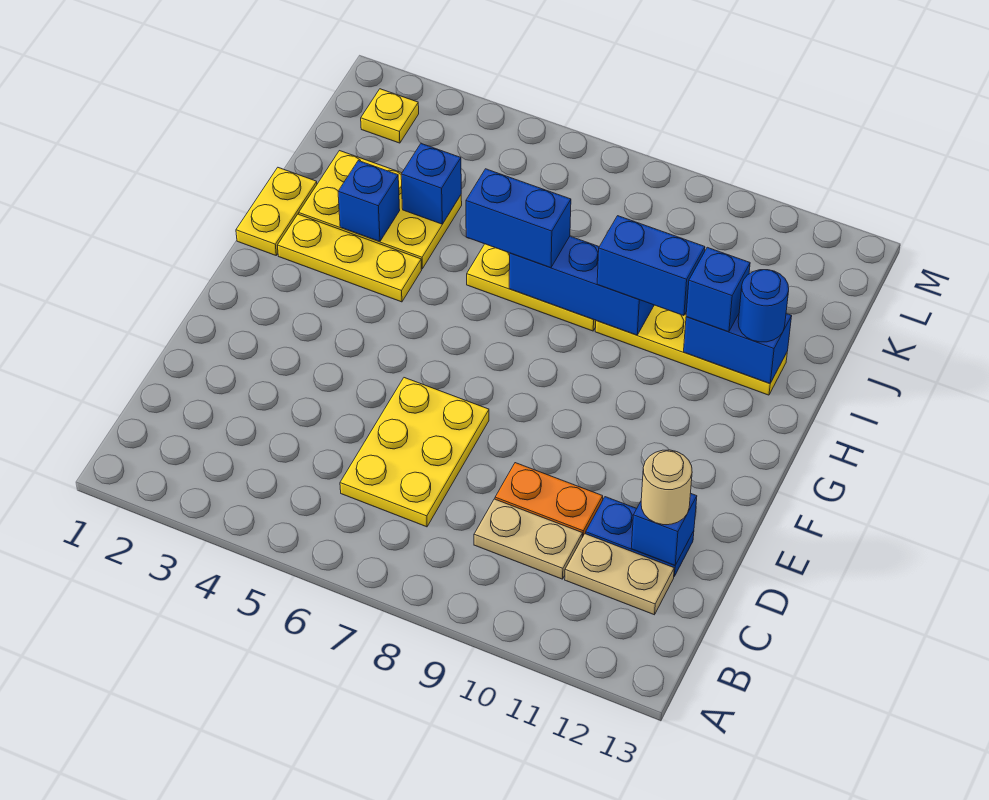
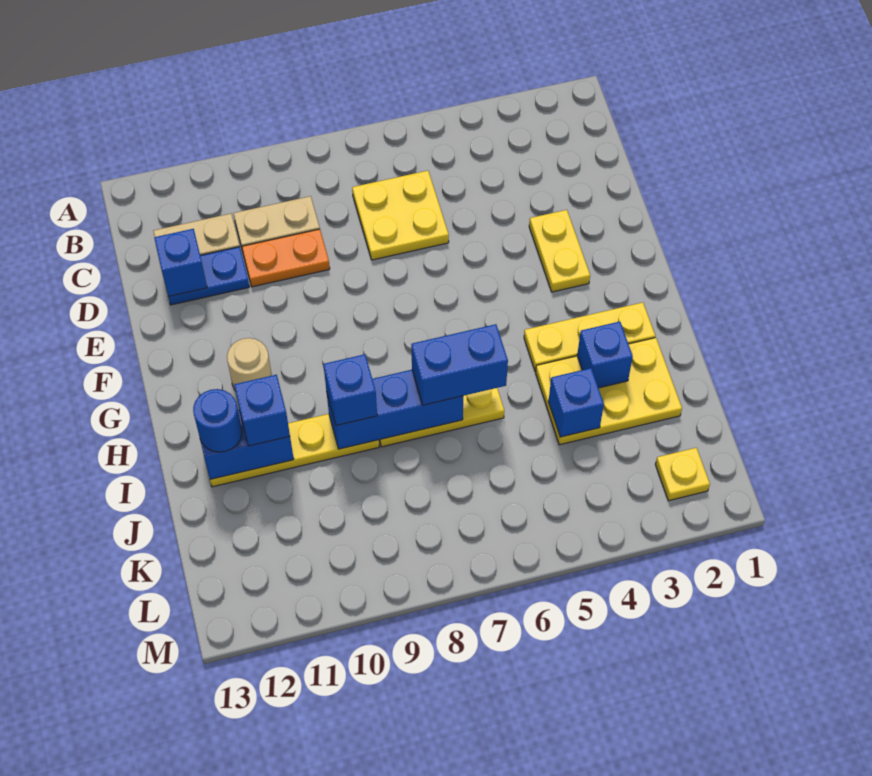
yellow 2x3 plate [340,378,489,527] -> yellow 2x2 plate [352,171,449,260]
tan 1x1 round brick [641,450,692,525] -> tan 1x1 round brick moved to [227,338,272,390]
yellow 1x2 plate [236,168,317,255] -> yellow 1x2 plate moved to [529,210,590,292]
blue 1x2 brick [597,216,705,316] -> blue 1x1 brick [323,354,377,426]

